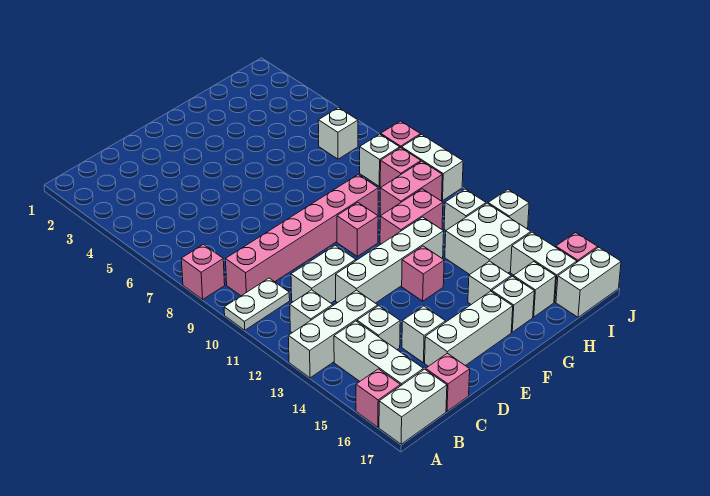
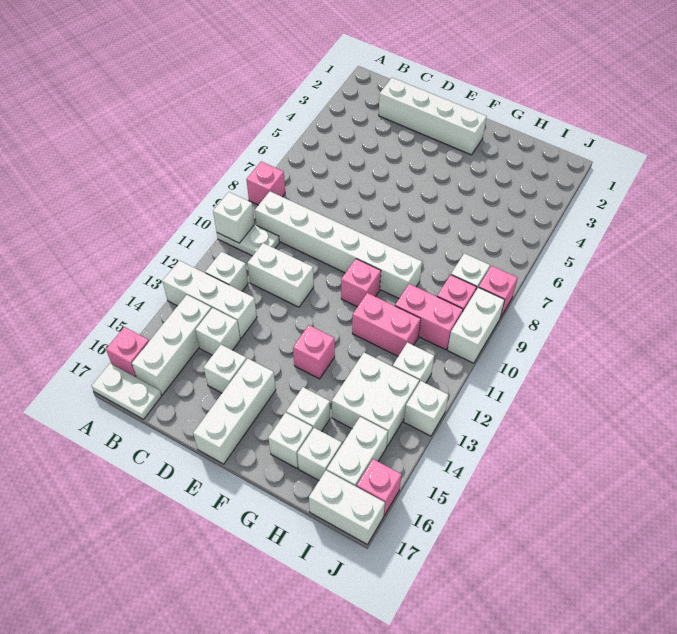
white 1x2 brick [379,369,447,444] -> white 1x2 plate [92,363,161,419]
pink 1x6 brick [226,175,378,296] -> white 1x6 brick [255,191,422,298]
pink 1x1 brick [426,353,470,411] -> none
white 1x4 brick [336,217,444,303] -> white 1x4 brick moved to [379,78,487,155]
white 1x3 brick [425,291,513,366] -> white 1x3 brick turned to [193,359,276,464]
white 1x1 brick [318,108,358,159] -> white 1x1 brick moved to [213,192,255,243]

